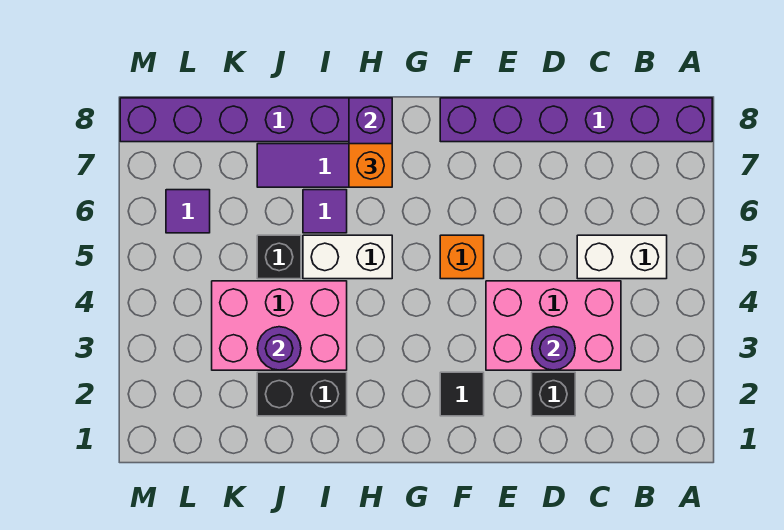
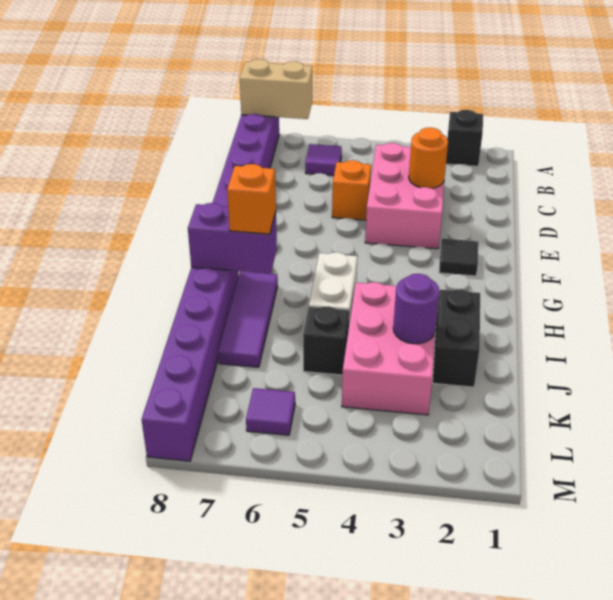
none -> tan 1x2 brick [240,59,312,119]
white 1x2 brick [577,235,667,279] -> none
black 1x1 brick [532,372,575,416] -> black 1x1 brick moved to [446,110,483,166]
purple 1x1 round brick [532,327,575,370] -> orange 1x1 round brick [409,128,448,188]
orange 1x1 brick [440,235,484,279] -> orange 1x1 brick moved to [332,160,371,220]
purple 1x1 tile [303,190,347,233] -> purple 1x1 tile moved to [305,144,342,176]

